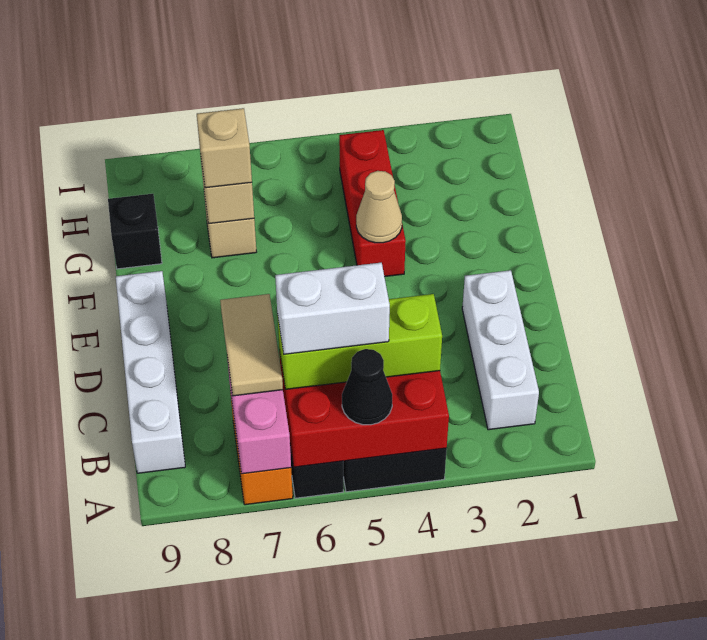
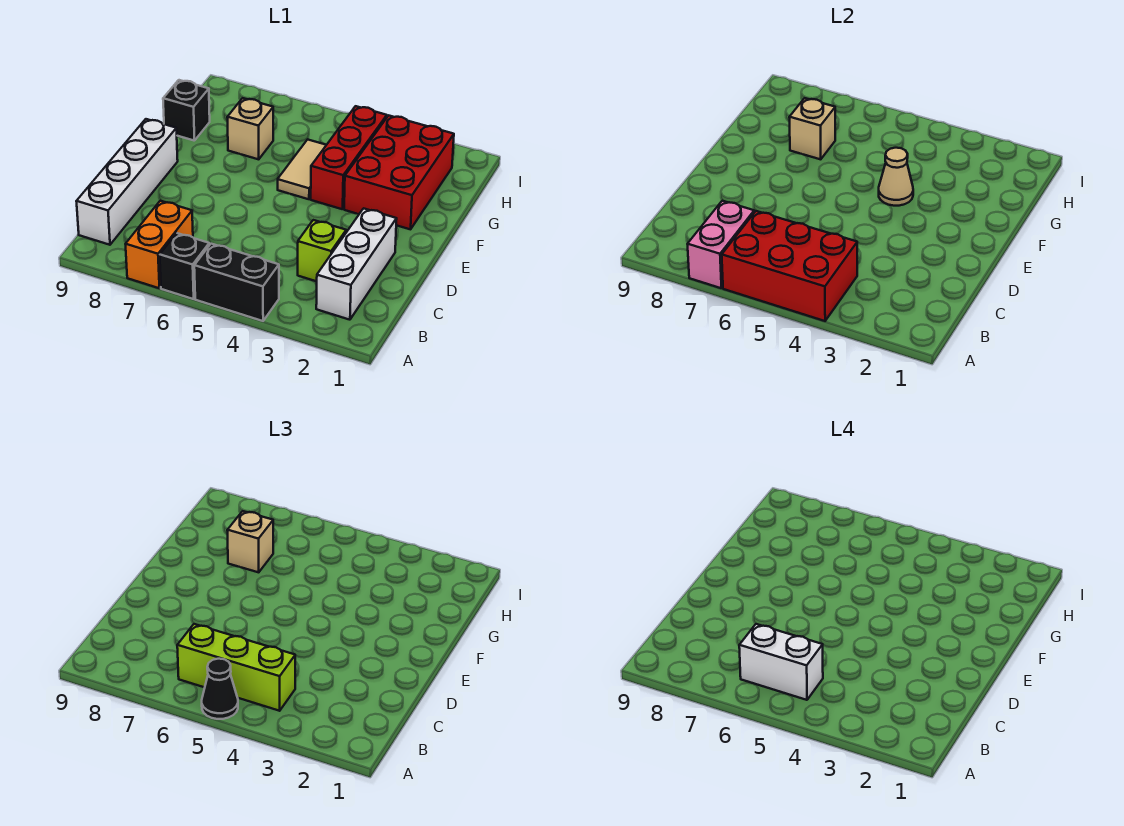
tan 1x2 tile [220,294,283,396] -> tan 1x2 tile moved to [278,139,326,199]
none -> lime 1x1 brick [298,220,346,281]
none -> red 2x3 brick [344,115,454,229]

